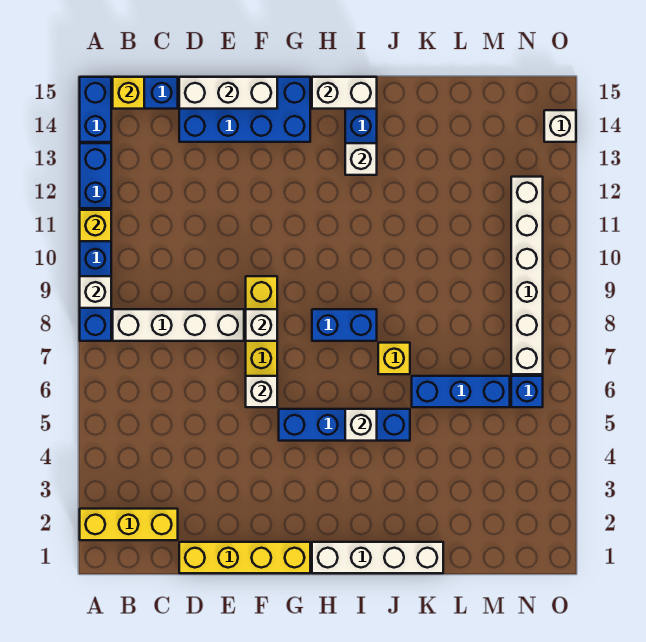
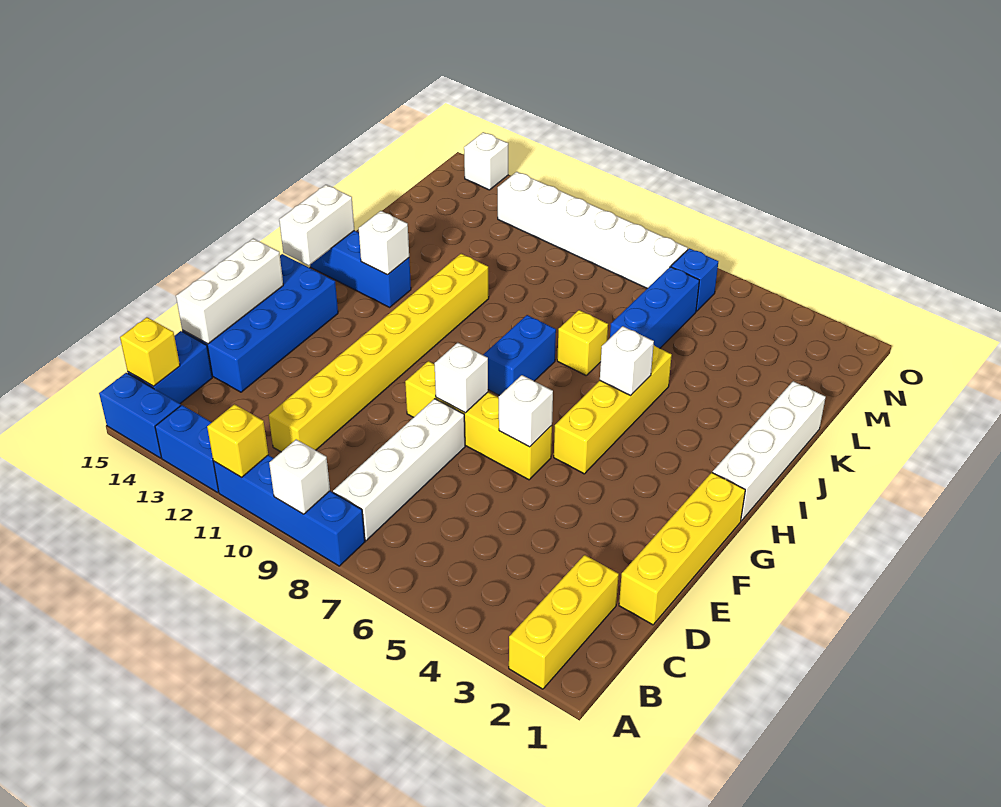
none -> yellow 1x8 brick [269,254,489,452]
blue 1x4 brick [279,409,410,441] -> yellow 1x4 brick [554,346,672,474]

